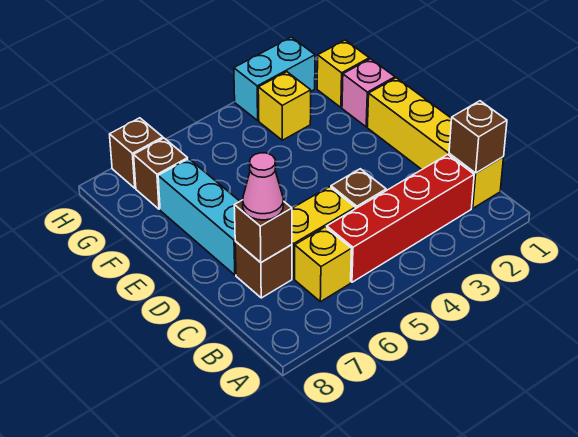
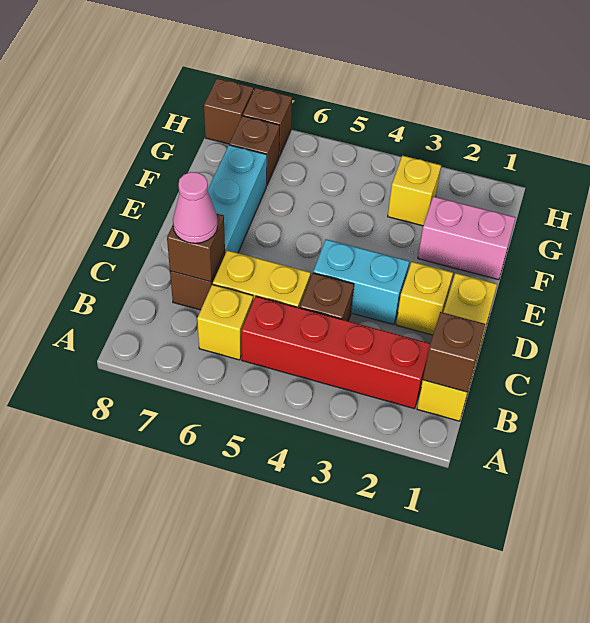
yellow 1x4 brick [367,78,504,208] -> yellow 1x3 brick [417,273,497,421]
pink 1x1 brick [342,59,395,127] -> pink 1x2 brick [418,196,516,280]
yellow 1x1 brick [317,40,369,107] -> yellow 1x1 brick moved to [396,262,453,335]
cyan 1x2 brick [234,37,315,120] -> cyan 1x2 brick moved to [313,239,409,325]
none -> brown 1x1 brick [204,78,253,144]

